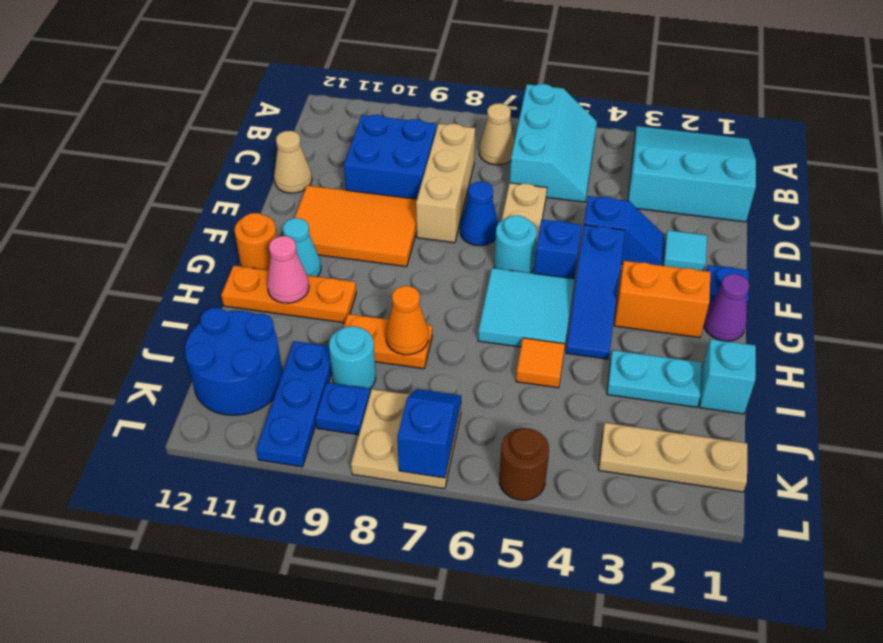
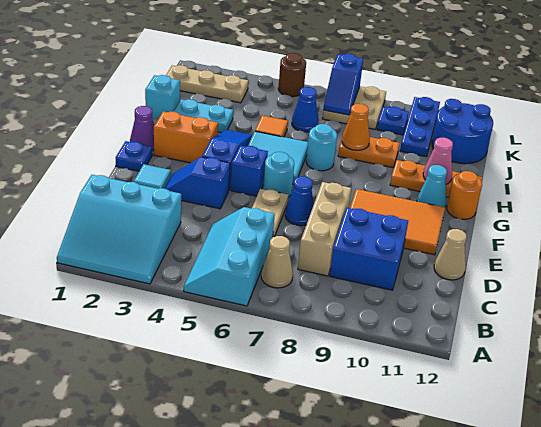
none -> blue 1x1 cone [292,87,319,132]
cyan 1x1 round brick [329,326,376,389] -> cyan 1x1 round brick moved to [306,124,337,171]

